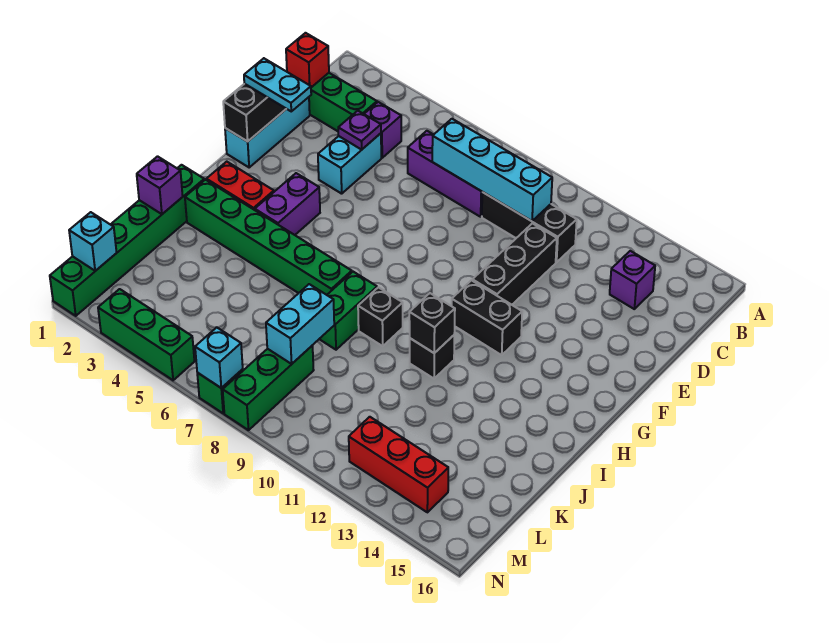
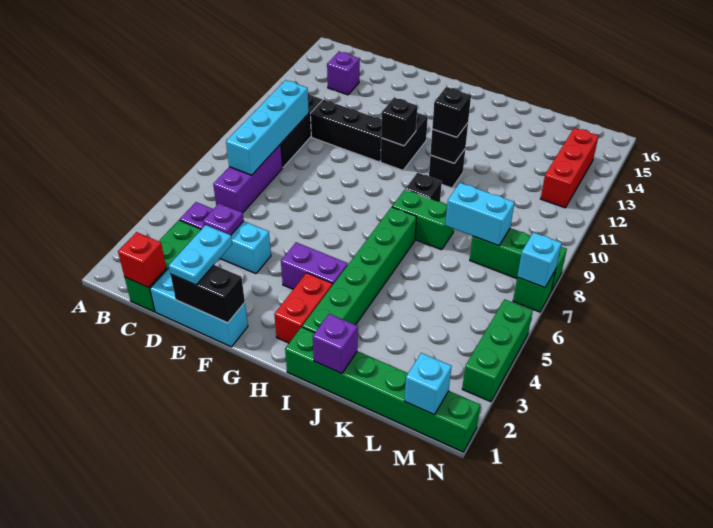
none -> black 1x1 brick [381,98,417,146]
none -> black 1x1 brick [432,87,471,137]

